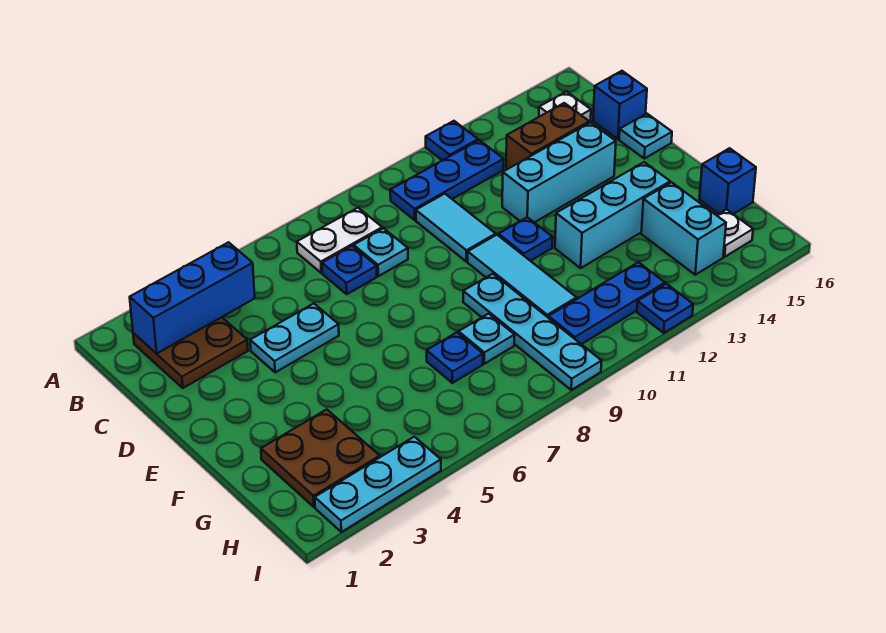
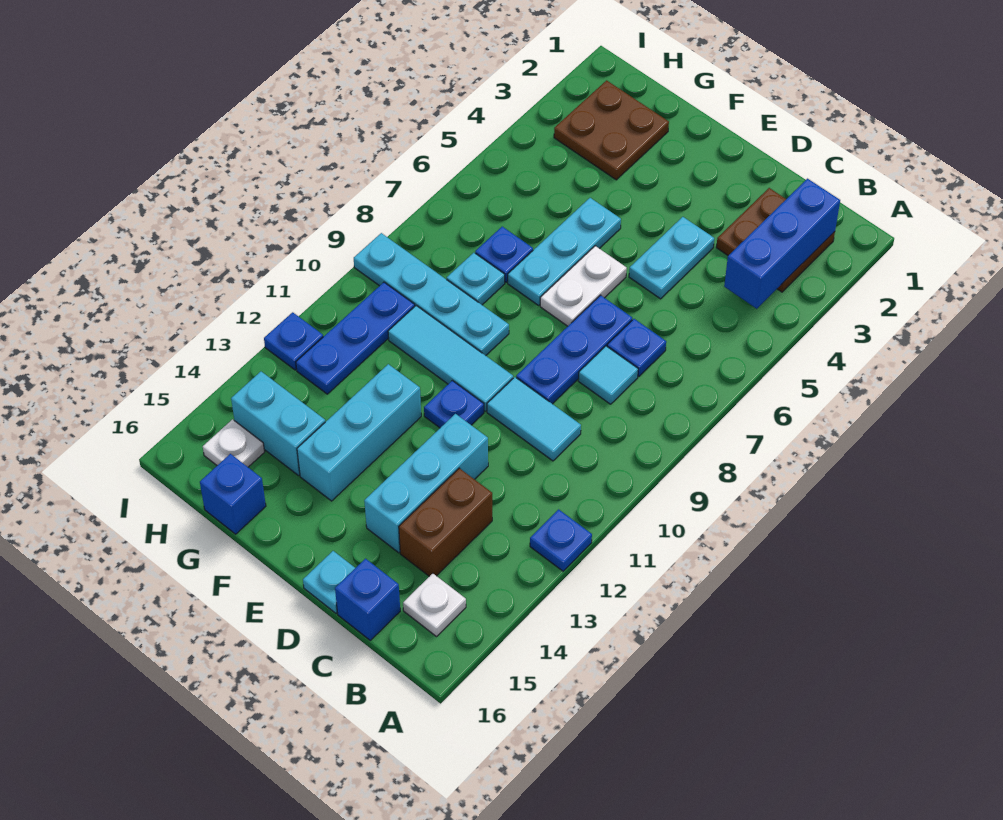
white 1x2 plate [297,208,382,273] -> white 1x2 plate moved to [540,246,627,326]
blue 1x3 plate [390,140,504,220] -> blue 1x3 plate moved to [516,295,632,404]
cyan 1x1 plate [354,228,408,276] -> cyan 1x1 tile [578,346,638,404]
cyan 1x3 plate [315,437,441,532] -> cyan 1x3 plate moved to [508,198,621,305]

